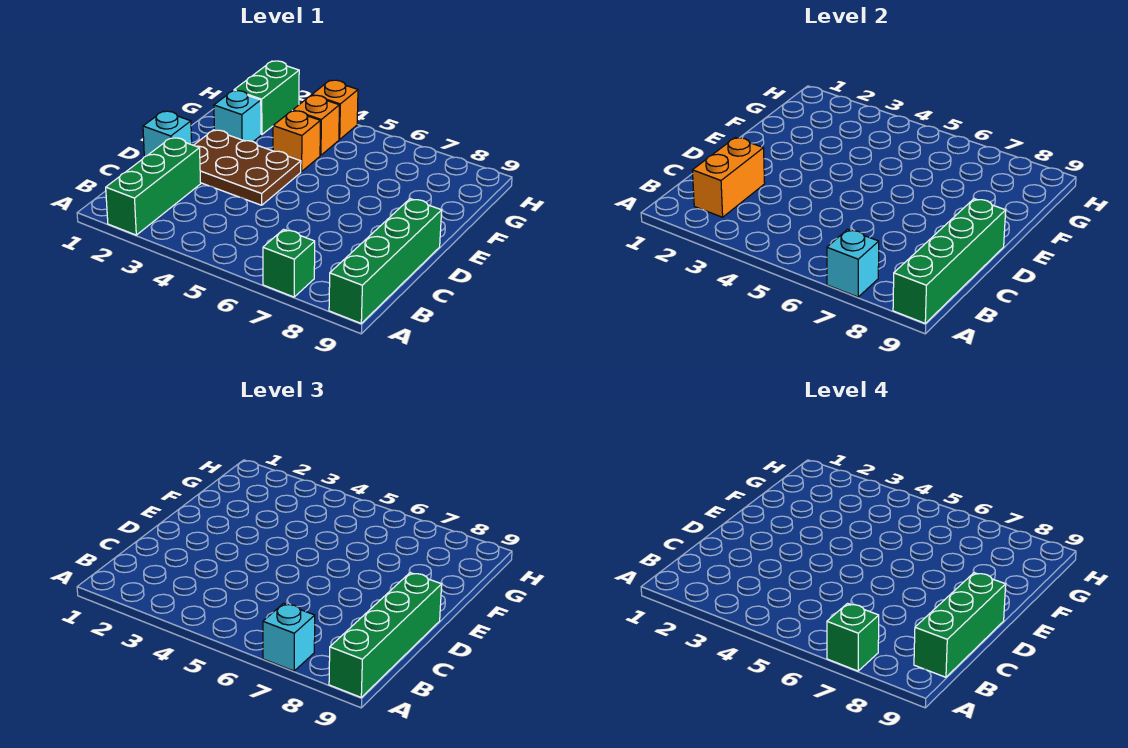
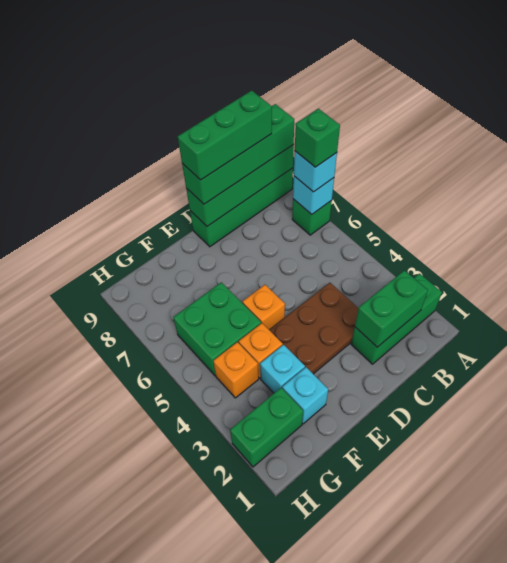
orange 1x2 brick [692,137,765,217] -> green 1x2 brick [355,270,428,347]
cyan 1x1 brick [143,111,192,157] -> cyan 1x1 brick moved to [260,345,305,393]
brown 2x3 plate [194,130,301,205] -> brown 2x3 plate turned to [269,283,359,374]
none -> green 2x2 brick [173,282,261,376]
orange 1x1 brick [312,80,358,139] -> orange 1x1 brick moved to [243,285,285,329]

